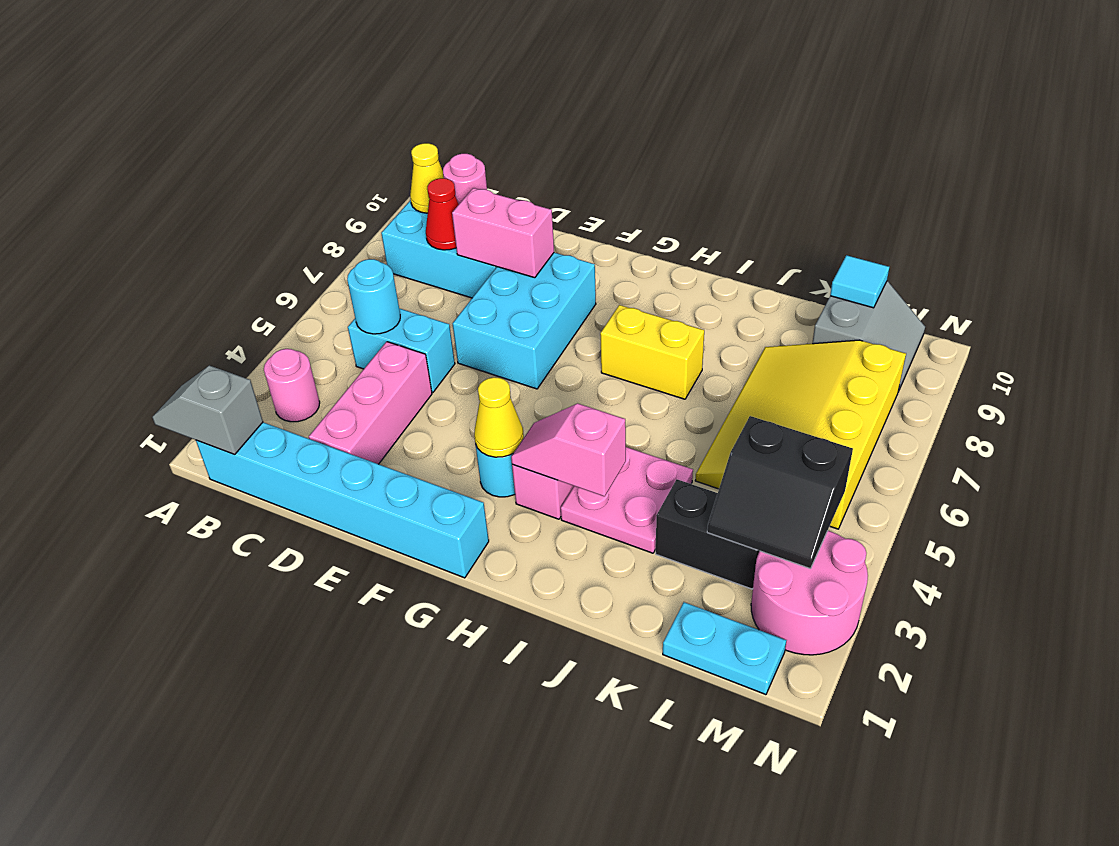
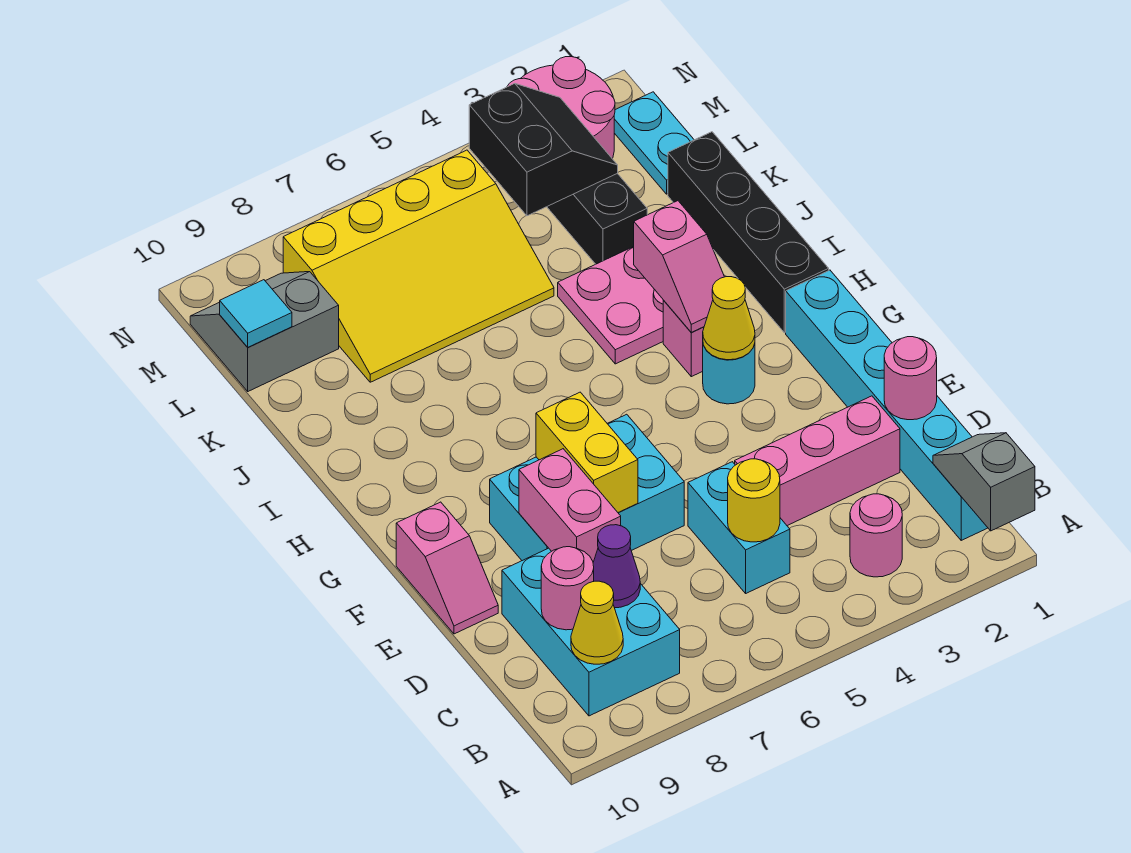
grey 1x2 slope [152,366,263,454] -> grey 1x2 slope turned to [933,433,1035,531]
cyan 1x1 round brick [347,259,400,334] -> yellow 1x1 round brick [728,459,780,542]
red 1x1 cone [426,178,459,250] -> purple 1x1 cone [593,525,640,608]
none -> pink 1x1 round brick [884,337,937,420]
none -> pink 1x2 slope [396,502,498,634]
none -> black 1x4 brick [668,132,829,333]
yellow 1x2 brick [600,305,704,399] -> yellow 1x2 brick moved to [536,392,638,512]

